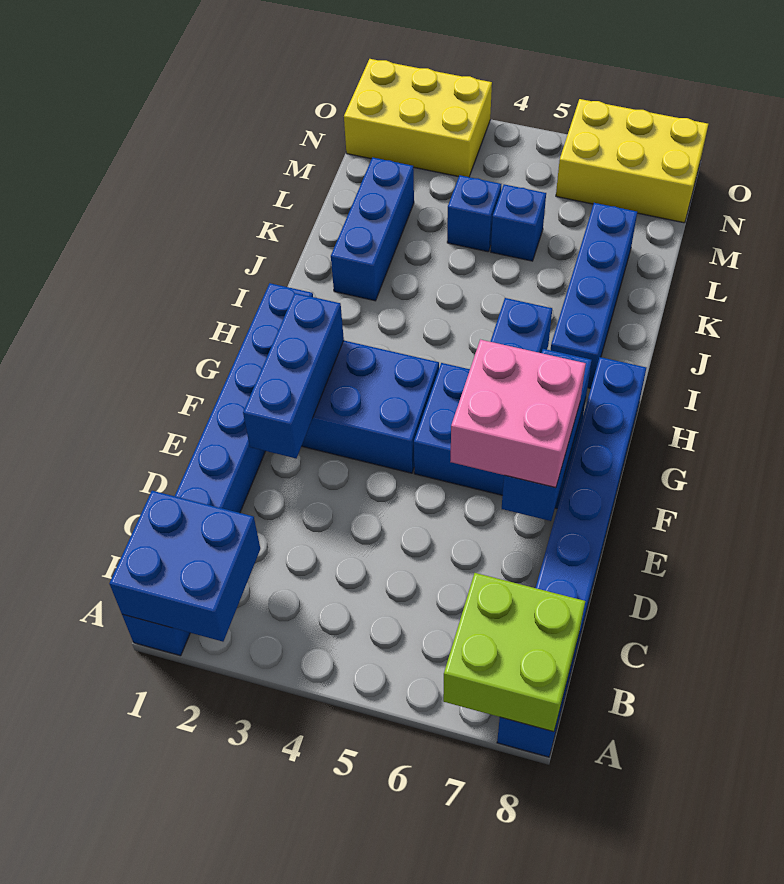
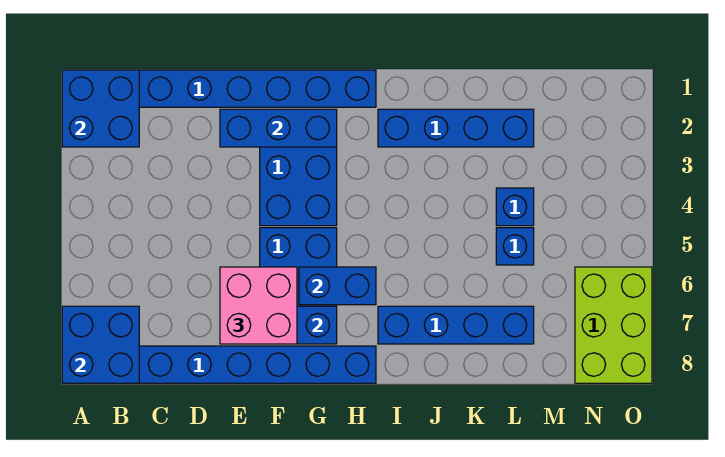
lime 2x2 brick [443,573,585,732] -> blue 2x2 brick [62,306,139,383]
blue 1x3 brick [331,157,414,301] -> blue 1x4 brick [378,109,534,147]
yellow 2x3 brick [344,59,492,177] -> none
yellow 2x3 brick [556,99,708,223] -> lime 2x3 brick [575,267,652,383]

